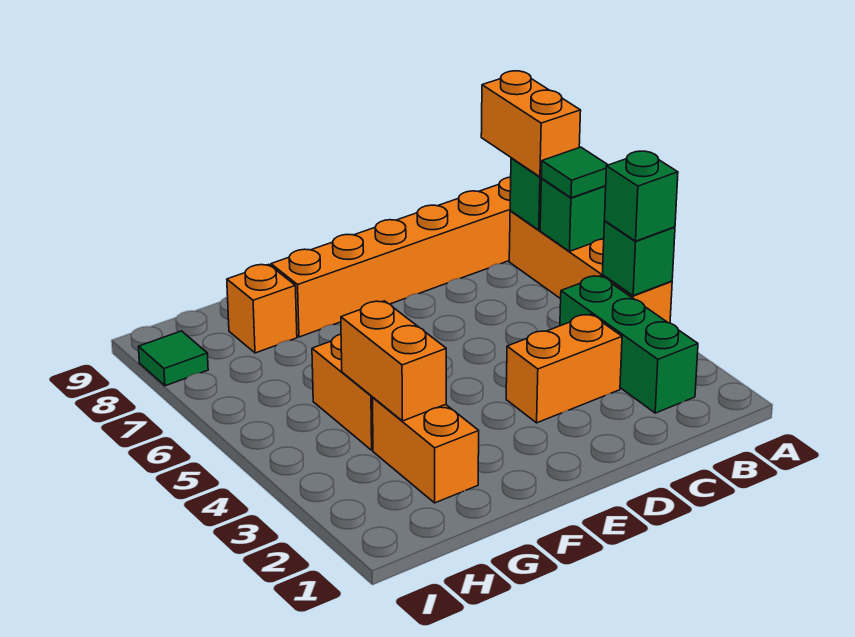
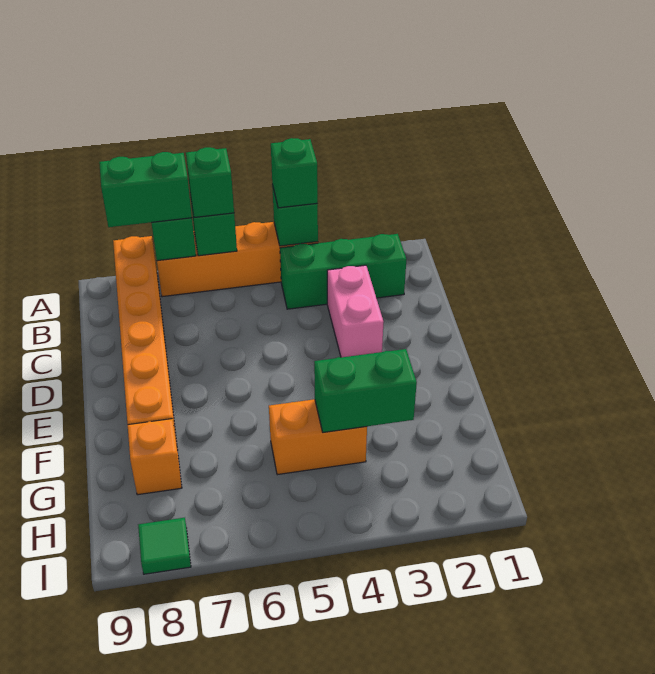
green 1x1 tile [541,147,608,198] -> green 1x1 brick [186,147,234,217]
orange 1x2 brick [481,71,581,177] -> green 1x2 brick [99,152,192,227]
orange 1x2 brick [506,314,622,423] -> pink 1x2 brick [327,265,383,357]
orange 1x2 brick [373,398,479,503] -> none
orange 1x2 brick [341,301,446,421] -> green 1x2 brick [314,349,417,432]

